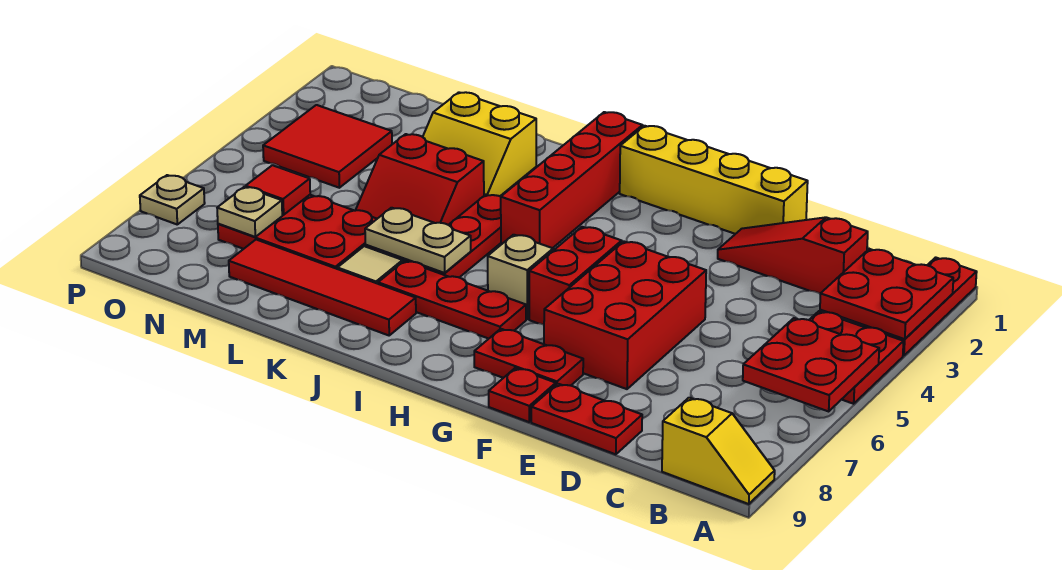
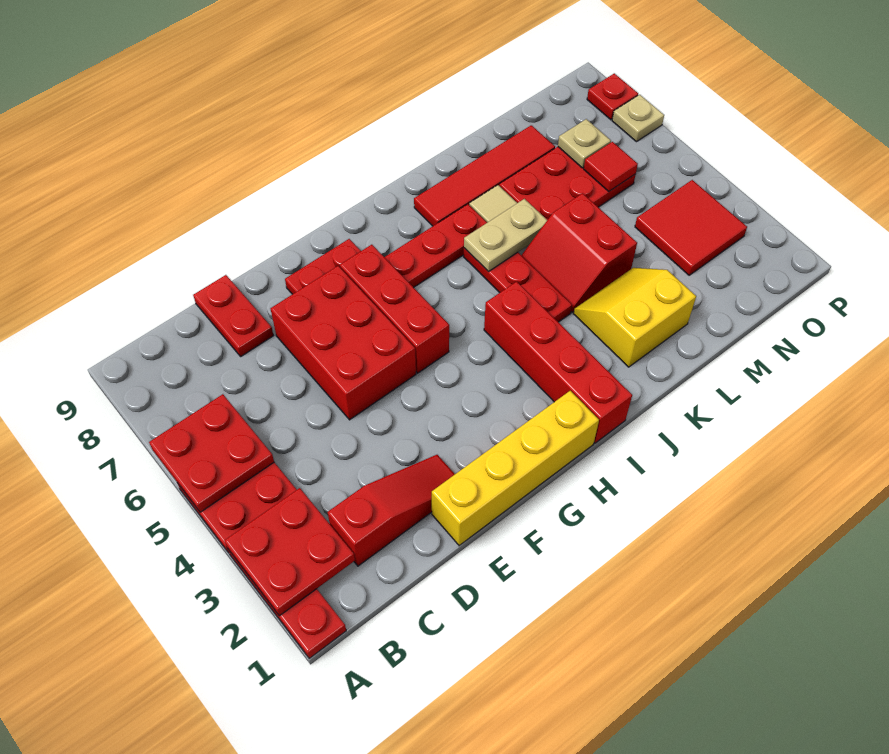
yellow 1x2 slope [662,398,775,504] -> none
red 1x2 plate [531,384,642,454] -> red 1x2 plate turned to [193,275,273,356]
red 1x1 plate [489,368,556,422] -> red 1x1 plate moved to [587,73,638,120]
red 1x2 brick [529,227,622,325] -> red 1x3 brick [340,245,449,373]
tan 1x1 brick [488,235,553,319] -> none
red 2x2 slope [355,134,484,225] -> red 2x2 slope turned to [521,193,637,312]

